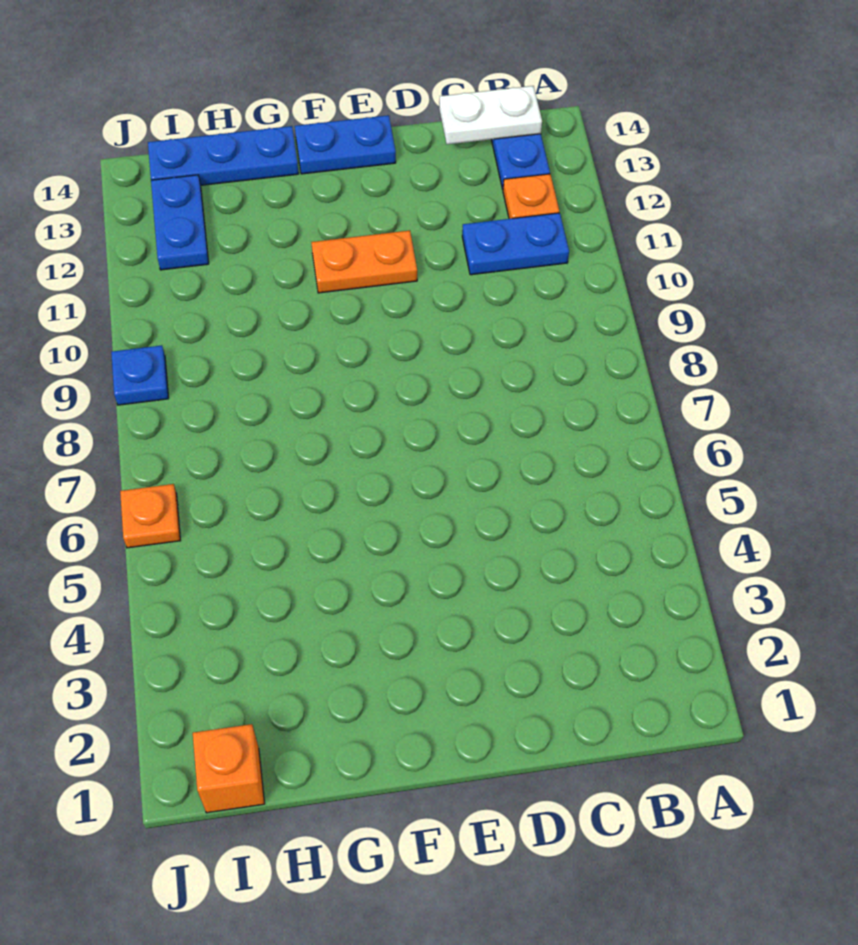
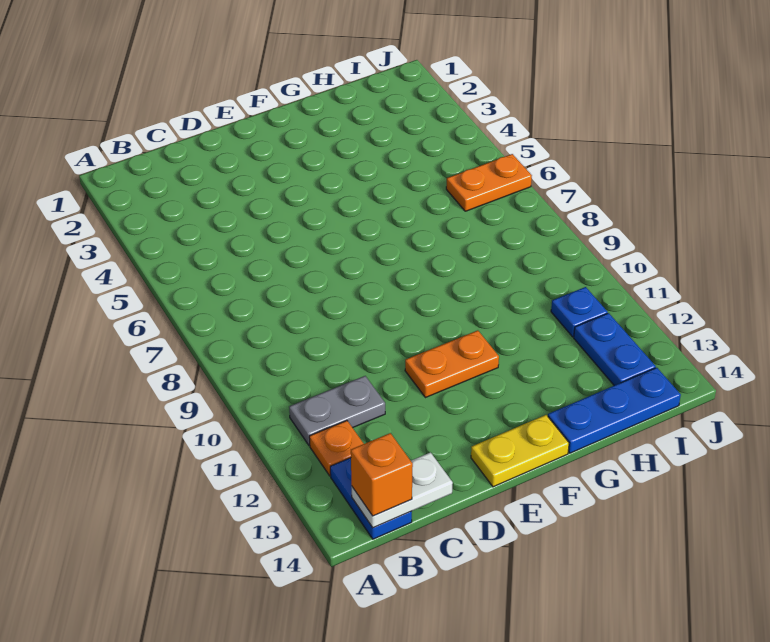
blue 1x2 plate [462,213,569,275] -> grey 1x2 plate [289,376,385,446]
blue 1x2 plate [295,115,396,174] -> yellow 1x2 plate [471,415,569,487]
orange 1x1 brick [193,724,265,813] -> orange 1x1 brick moved to [351,433,413,516]
orange 1x1 plate [120,484,180,548] -> orange 1x2 plate [446,154,532,211]
blue 1x1 plate [111,345,169,405] -> blue 1x1 plate moved to [551,287,608,337]

